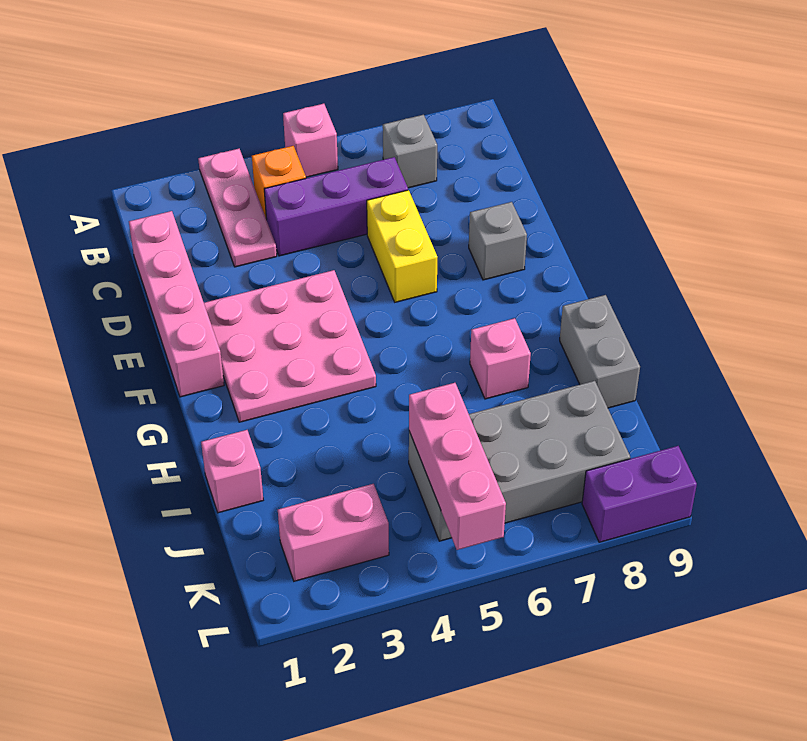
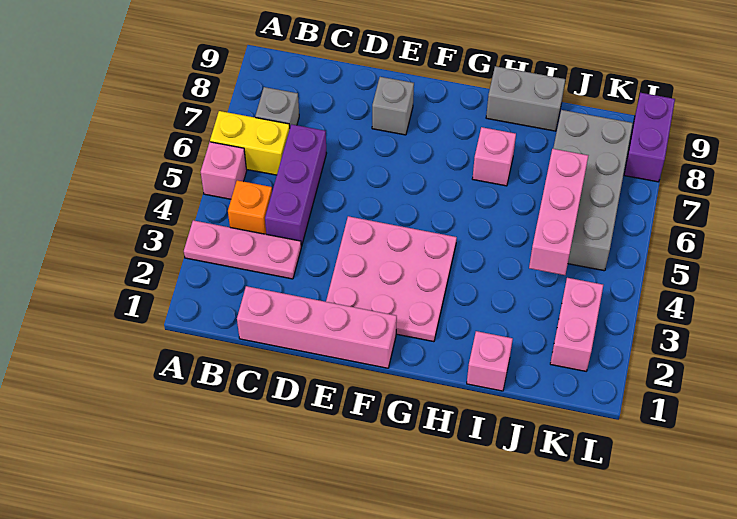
yellow 1x2 brick [367,190,437,302] -> yellow 1x2 brick moved to [210,111,290,175]
pink 1x3 brick [409,383,506,550] -> pink 1x3 brick turned to [529,149,588,275]

